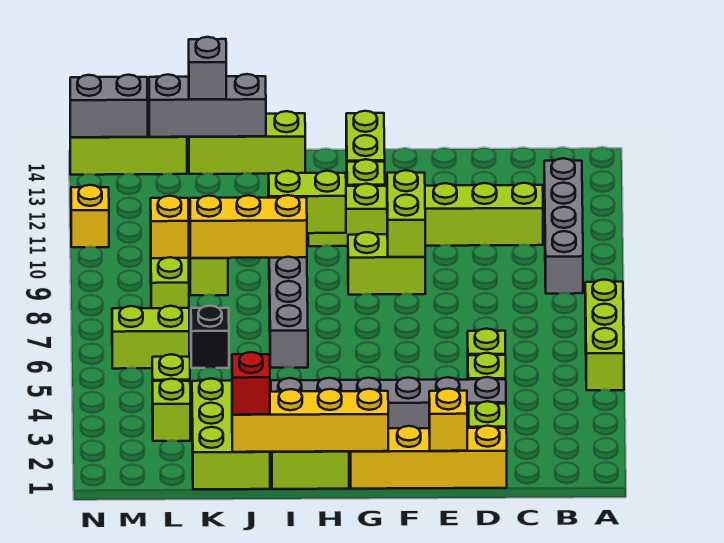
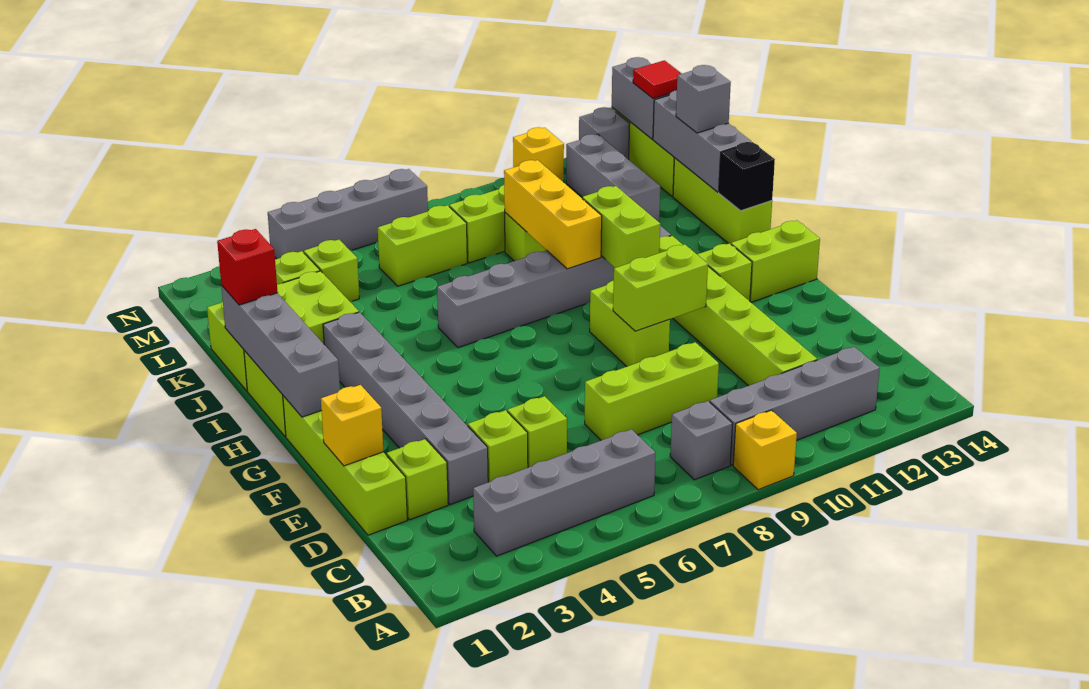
lime 1x3 brick [585,280,624,390] -> lime 1x3 brick moved to [585,342,719,440]
none -> grey 1x4 brick [473,429,655,556]
none -> grey 1x1 brick [670,401,733,480]
yellow 1x4 brick [350,426,507,489] -> lime 1x4 brick [283,396,407,535]
yellow 1x4 brick [232,389,388,452] -> grey 1x4 brick [221,285,340,417]
black 1x1 brick [191,306,229,368] -> black 1x1 brick moved to [719,142,775,211]
none -> grey 1x3 brick [566,134,660,222]
lime 1x2 brick [112,306,189,369] -> lime 1x2 brick turned to [378,205,467,286]
yellow 1x1 brick [151,196,189,258] -> yellow 1x1 brick moved to [733,410,797,490]
none -> red 1x1 tile [633,60,682,99]
none -> grey 1x4 brick [268,169,428,259]
none -> grey 1x1 brick [579,107,630,160]

